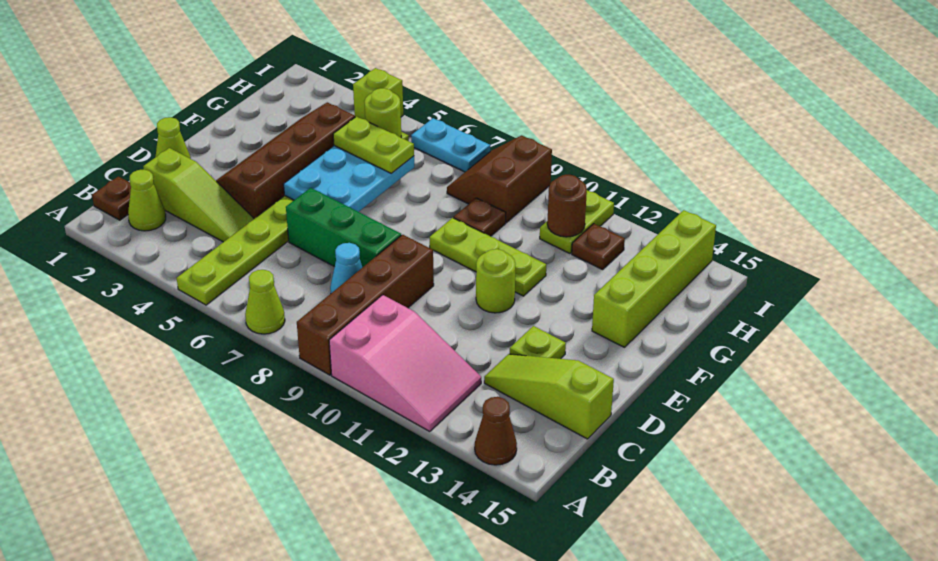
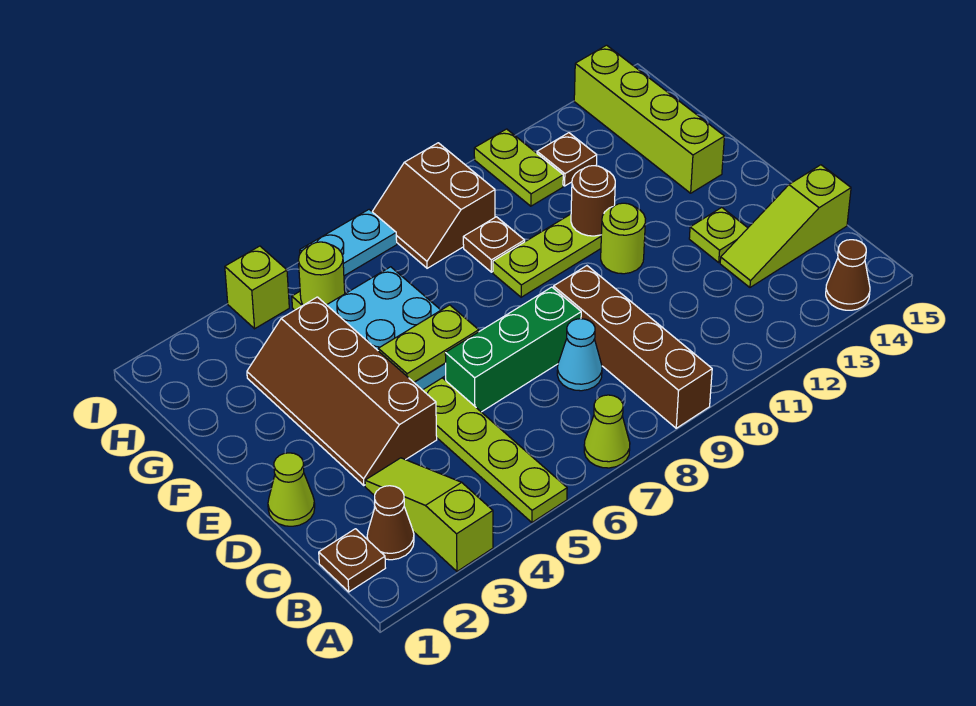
pink 2x3 slope [329,295,481,432] -> none
lime 1x1 cone [128,170,166,231] -> brown 1x1 cone [367,486,414,560]
lime 1x3 slope [143,148,254,242] -> lime 1x3 slope turned to [365,458,493,571]
lime 1x2 plate [333,116,414,173] -> lime 1x2 plate moved to [378,305,479,382]
brown 1x1 round brick [547,175,587,237] -> brown 1x1 round brick moved to [571,166,615,236]

